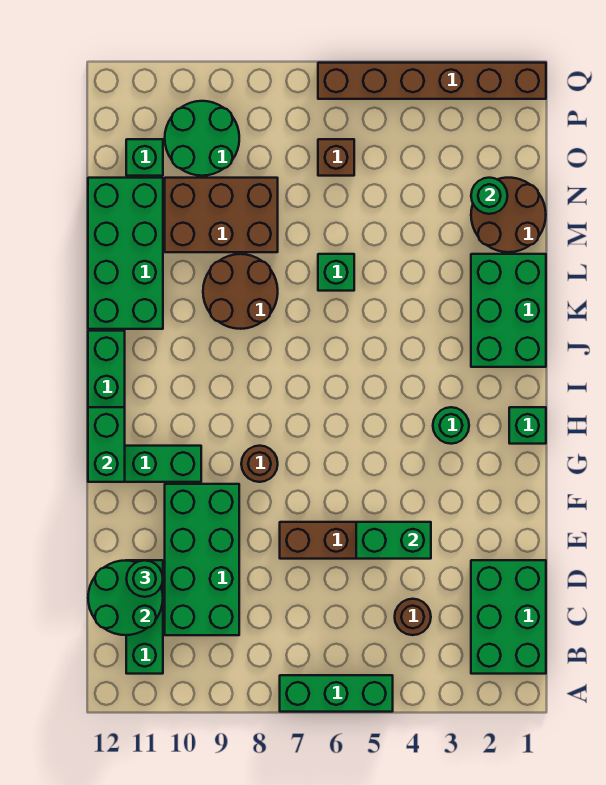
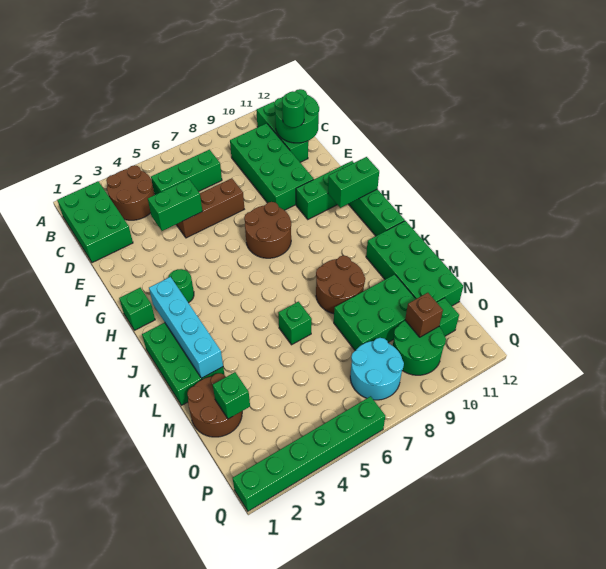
green 1x3 brick [280,675,393,712] -> green 1x3 brick moved to [151,150,222,195]
brown 1x1 round brick [395,599,431,635] -> brown 2x2 round brick [106,165,154,220]
brown 1x1 round brick [241,446,278,482] -> brown 2x2 round brick [244,202,291,258]
green 1x2 brick [88,407,125,482] -> green 1x2 brick turned to [328,157,379,208]
none -> cyan 1x4 brick [149,277,223,378]
brown 2x3 brick [165,178,278,252] -> green 2x3 brick [334,274,415,351]
green 1x1 round brick [471,178,508,214] -> green 1x1 brick [212,372,250,419]
brown 1x1 brick [318,139,354,176] -> brown 1x1 brick moved to [405,293,443,337]
none -> cyan 2x2 round brick [350,338,404,400]
brown 1x6 brick [318,63,546,99] -> green 1x6 brick [233,396,385,511]

